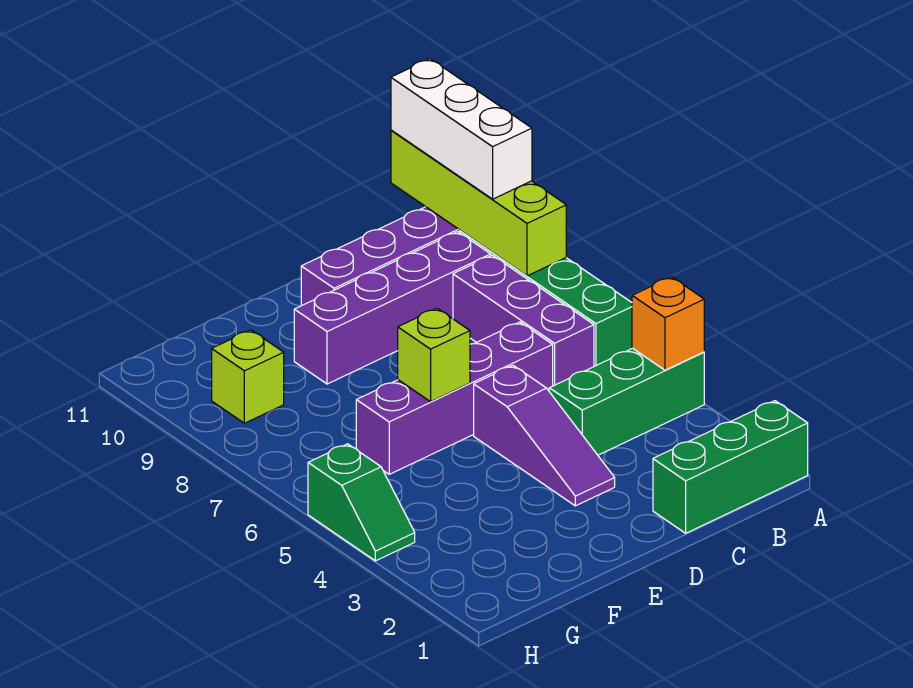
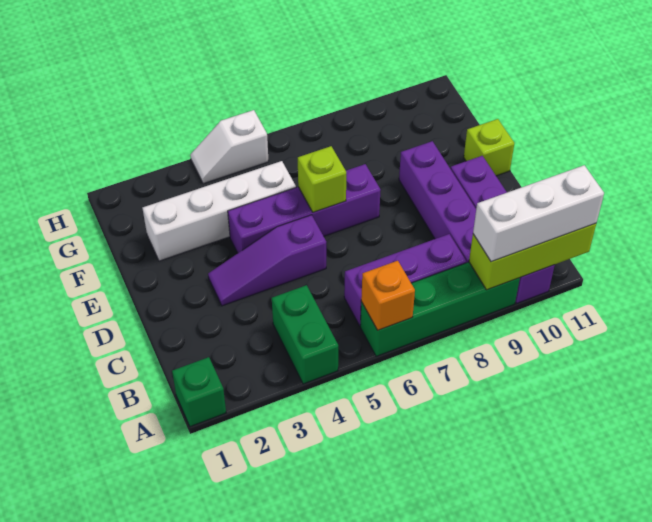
green 1x3 brick [653,401,808,533] -> green 1x1 brick [172,357,226,427]
green 1x3 brick [549,348,704,455] -> green 1x2 brick [272,285,338,384]
orange 1x1 brick [632,277,704,370] -> orange 1x1 brick moved to [361,261,415,330]
lime 1x4 brick [391,130,566,276] -> lime 1x3 brick [469,223,596,290]
purple 1x4 brick [356,322,553,474] -> purple 1x4 brick turned to [228,164,381,253]
none -> white 1x4 brick [143,161,296,261]
lime 1x1 brick [212,330,284,423] -> lime 1x1 brick moved to [464,119,514,176]
green 1x2 slope [308,444,415,561] -> white 1x2 slope [190,110,269,184]

